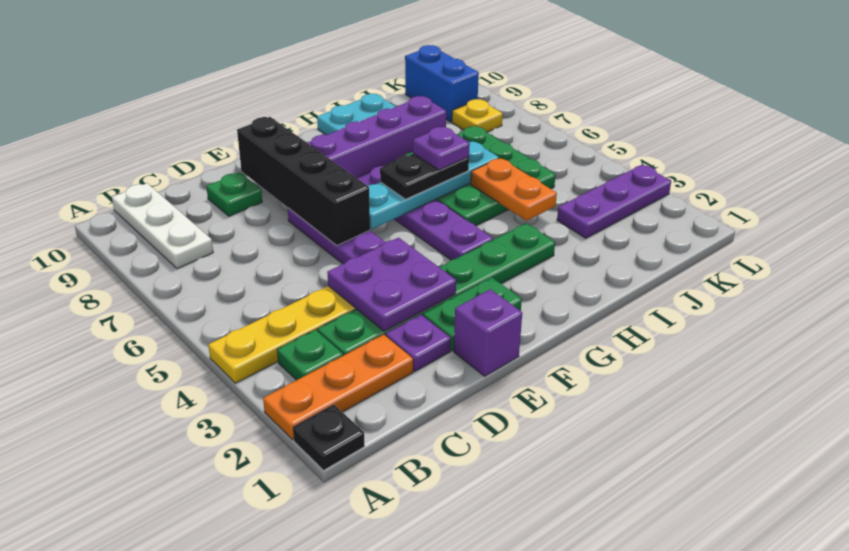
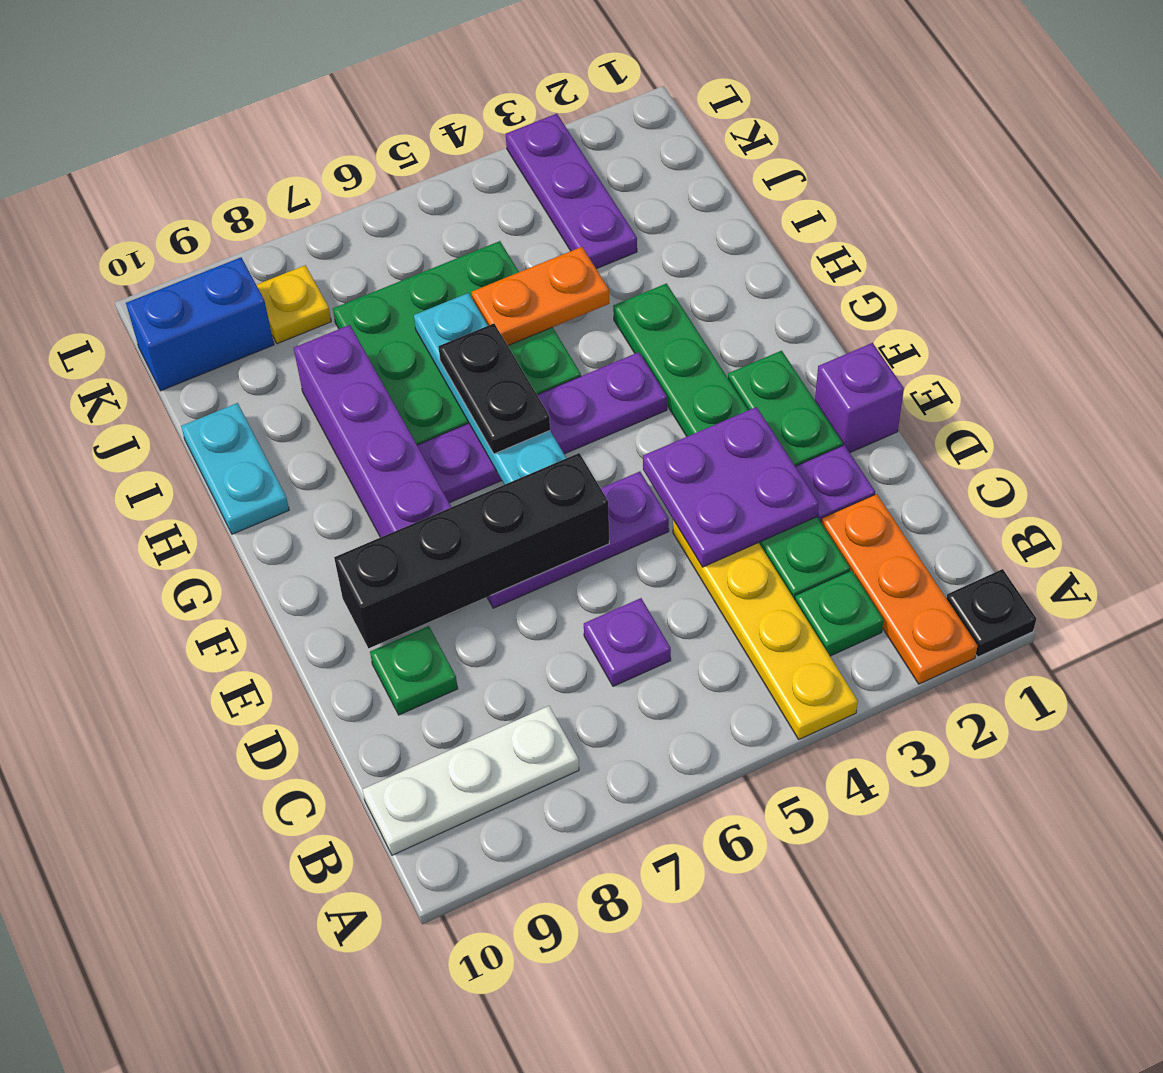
purple 1x1 plate [413,127,470,170] -> purple 1x1 plate moved to [584,598,671,686]

